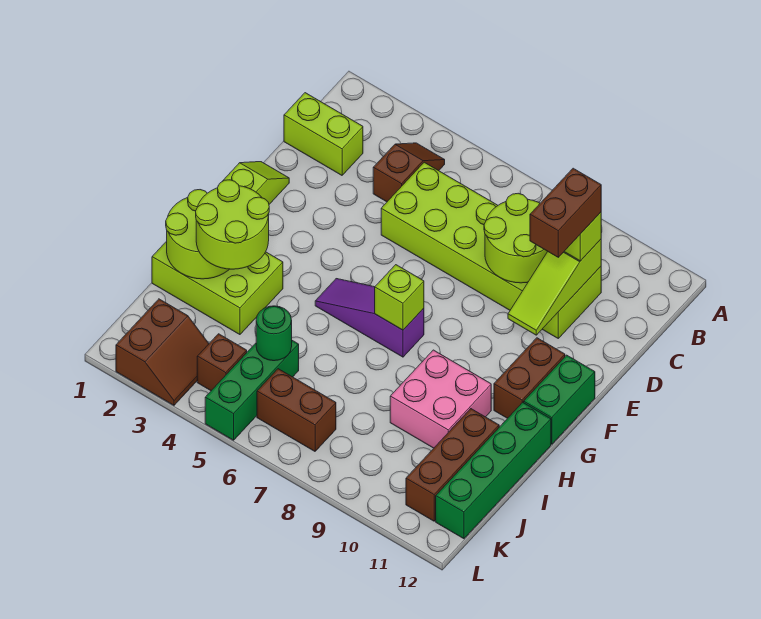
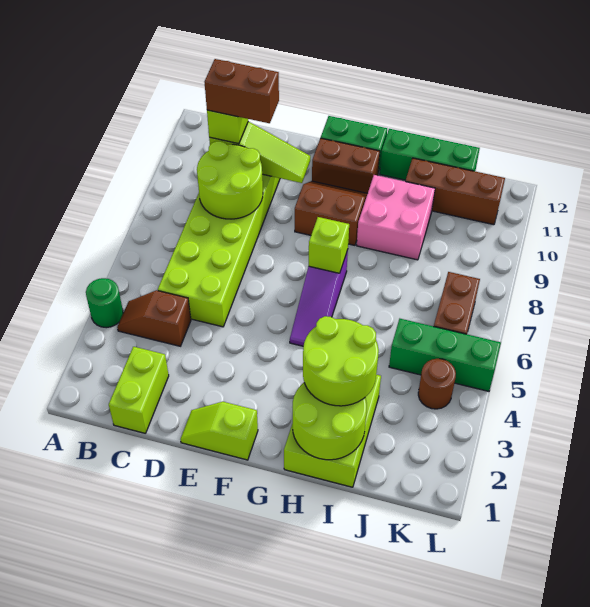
green 1x4 brick [436,402,551,539] -> green 1x3 brick [380,129,480,180]
green 1x1 round brick [256,306,292,361] -> green 1x1 round brick moved to [86,278,123,328]
brown 2x2 slope [116,299,209,405] -> brown 2x2 slope moved to [295,181,368,245]
brown 1x1 brick [197,334,247,391] -> brown 1x1 round brick [418,359,456,409]

